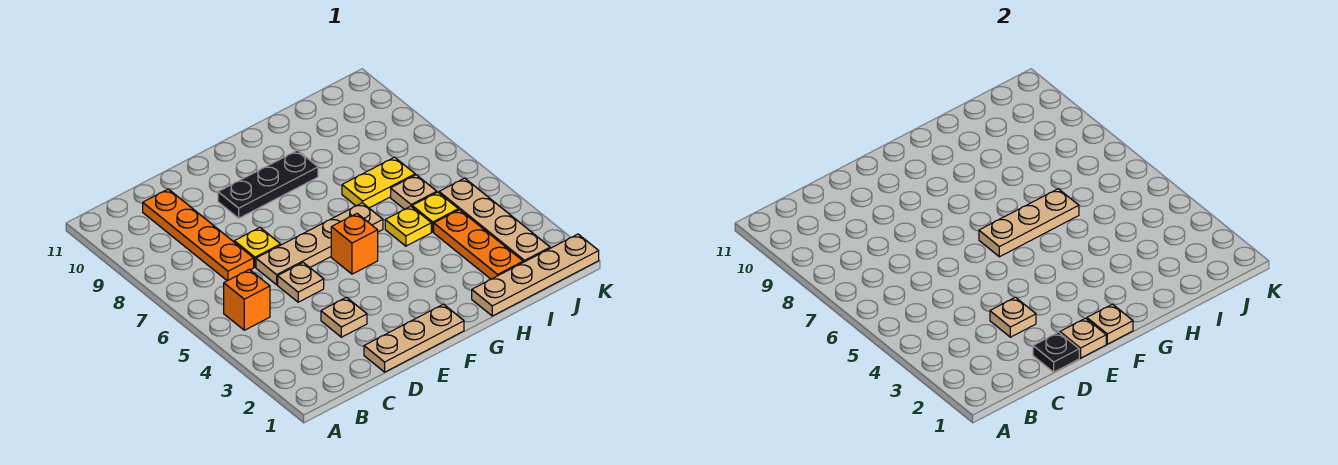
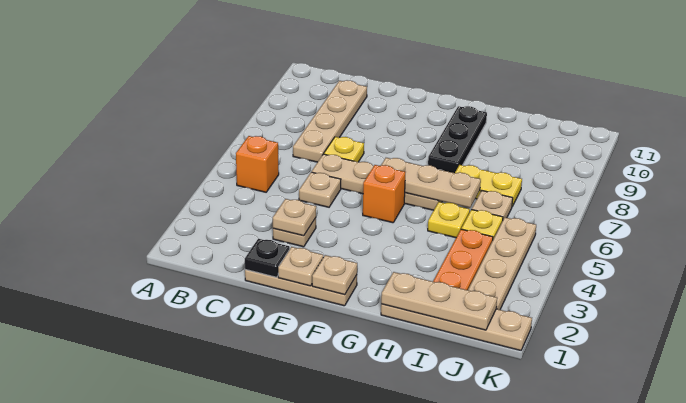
orange 1x4 plate [143,189,254,281] -> tan 1x4 plate [293,80,367,162]
black 1x3 plate [218,150,318,218] -> black 1x3 plate turned to [428,106,487,173]
none -> tan 1x3 plate [381,272,497,330]

